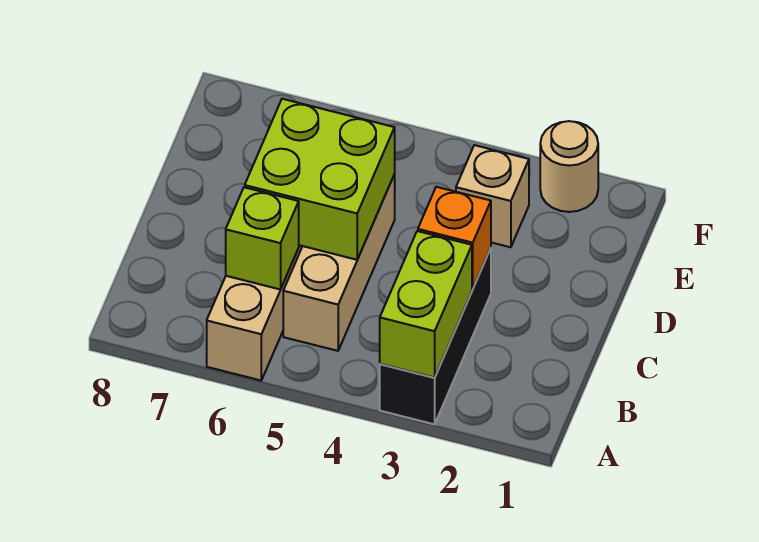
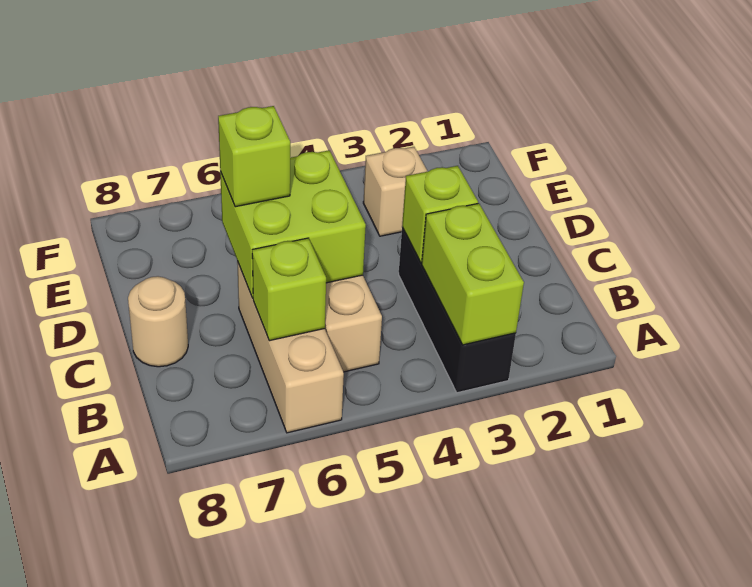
orange 1x1 brick [418,187,491,289] -> lime 1x1 brick [402,166,478,263]
none -> lime 1x1 brick [218,106,290,207]
tan 1x1 round brick [540,121,598,212] -> tan 1x1 round brick moved to [128,276,188,367]

